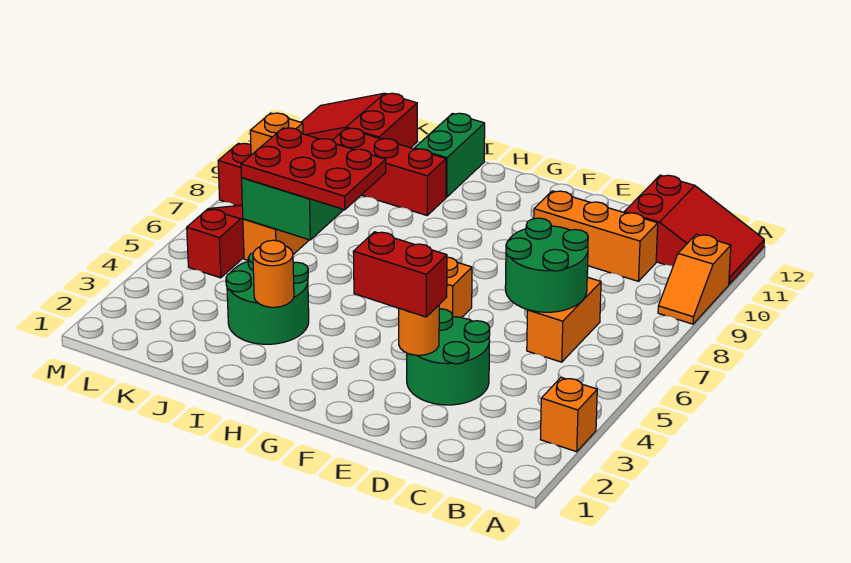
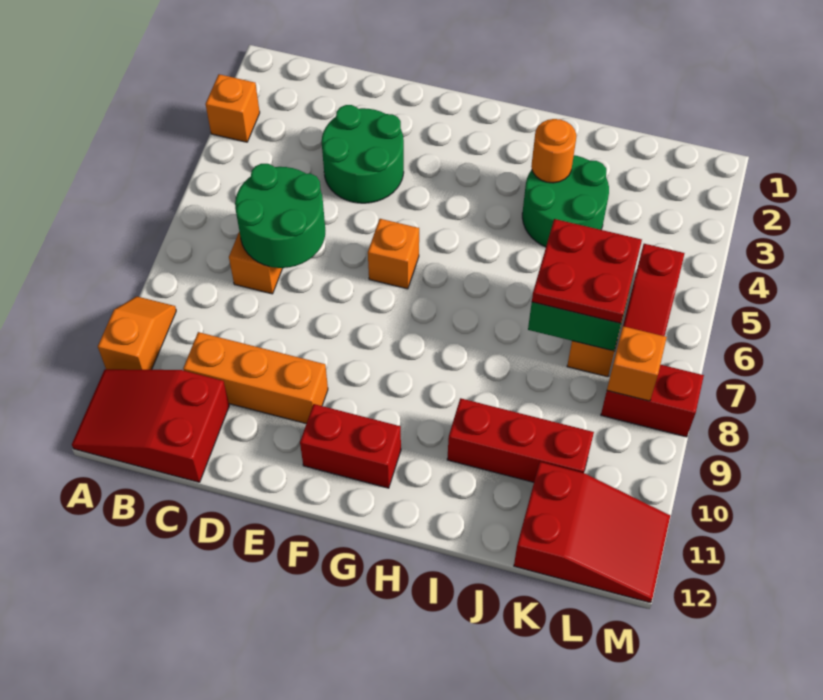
orange 1x1 round brick [399,305,439,355] -> none
red 1x2 brick [353,232,447,317] -> red 1x2 brick moved to [300,404,401,488]
red 2x3 plate [241,128,386,210] -> red 2x2 plate [532,219,642,323]
green 1x2 brick [415,113,485,197] -> none

